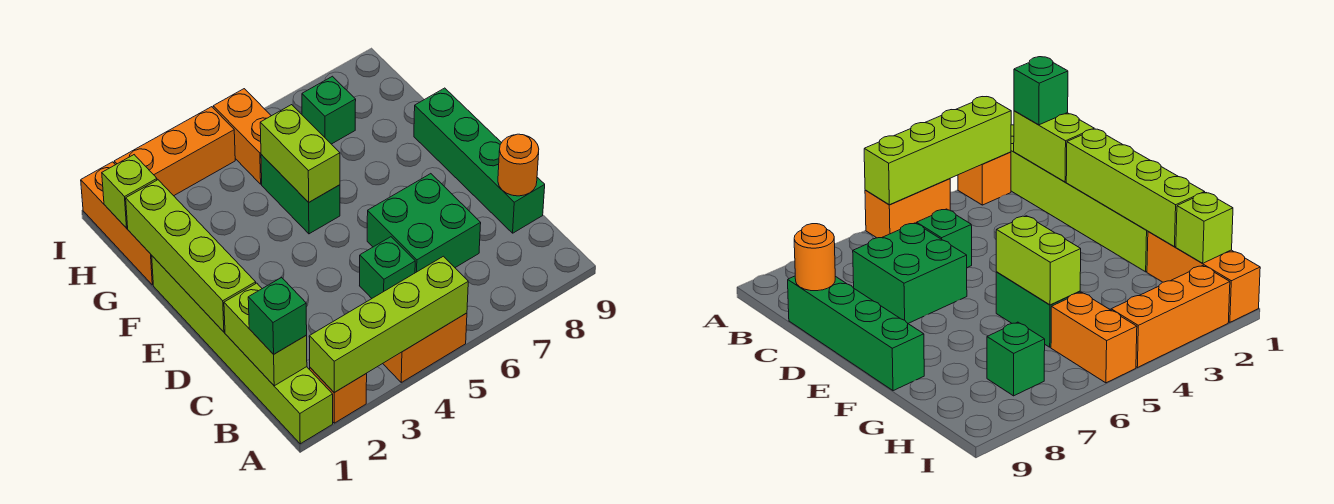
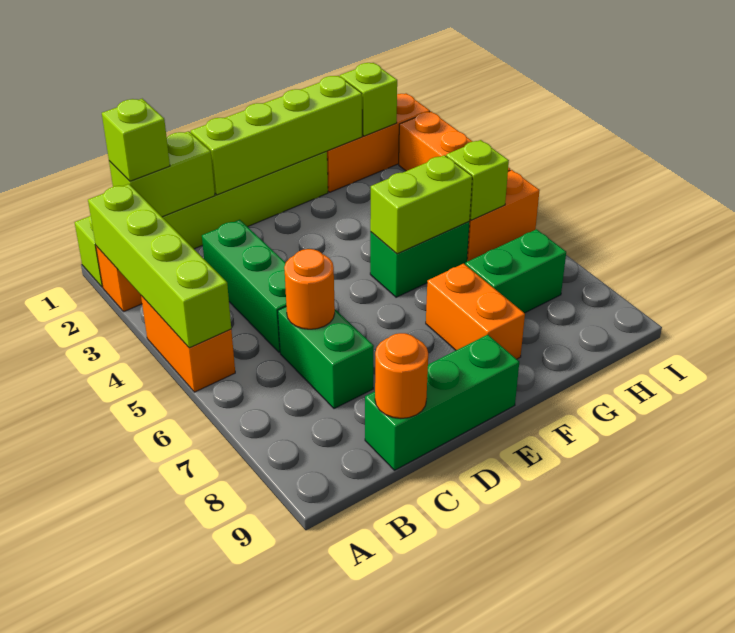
green 1x1 brick [248,278,307,354] -> lime 1x1 brick [102,99,170,181]
green 1x1 brick [360,237,415,298] -> green 1x3 brick [202,220,286,352]
green 2x2 brick [367,174,481,273] -> green 1x2 brick [278,307,374,409]
none -> orange 1x1 round brick [284,249,335,329]
green 1x4 brick [414,88,545,233] -> green 1x3 brick [365,335,519,470]
none -> orange 1x2 brick [426,264,525,359]
none -> lime 1x1 brick [446,140,509,220]
green 1x1 brick [302,76,356,144] -> green 1x2 brick [465,229,566,313]

